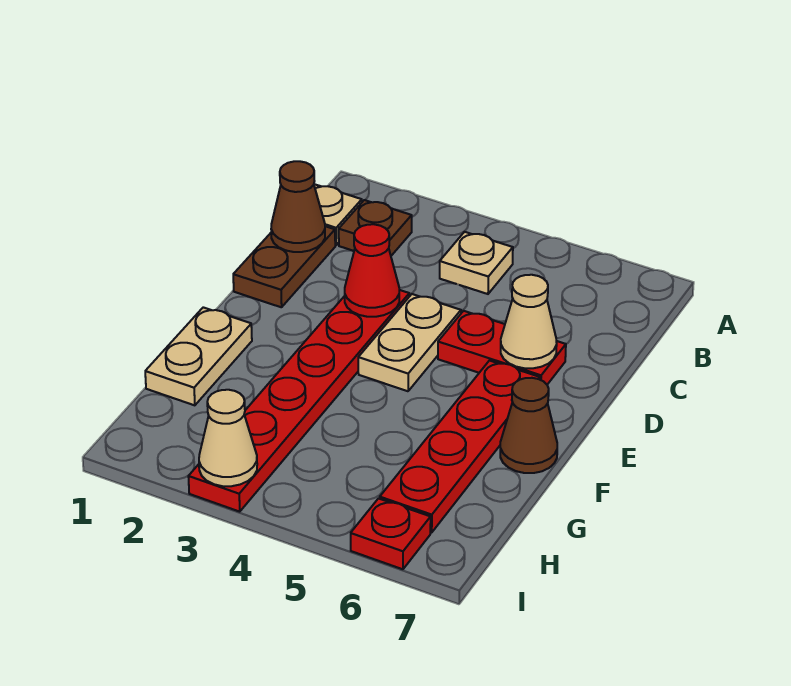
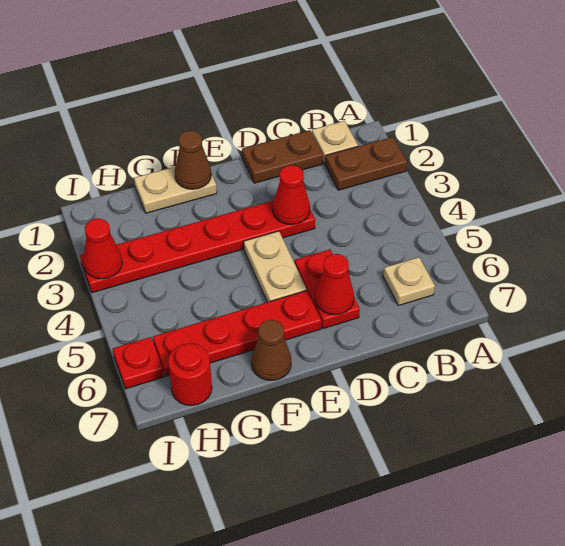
brown 1x1 plate [339,200,412,256] -> brown 1x2 plate [325,137,407,190]
tan 1x1 plate [440,232,513,294] -> tan 1x1 plate moved to [383,257,435,306]
brown 1x1 cone [271,161,325,252] -> brown 1x1 cone moved to [175,131,211,189]
tan 1x2 plate [358,294,461,391] -> tan 1x2 plate turned to [244,231,307,302]
tan 1x1 cone [501,275,557,368] -> red 1x1 cone [315,254,354,315]
none -> red 1x1 round brick [168,343,212,406]
tan 1x1 cone [199,390,257,486] -> red 1x1 cone [83,219,122,279]

